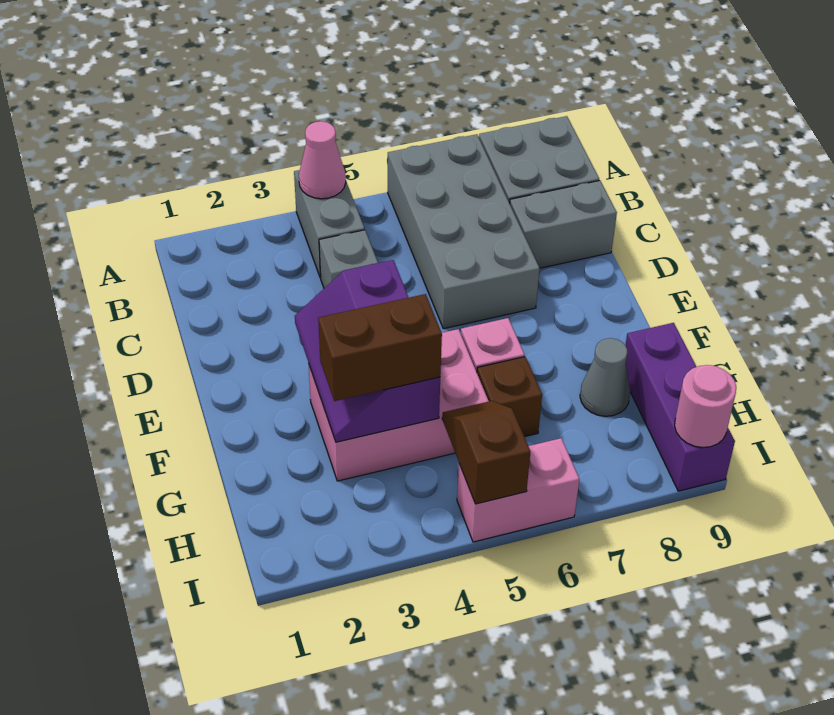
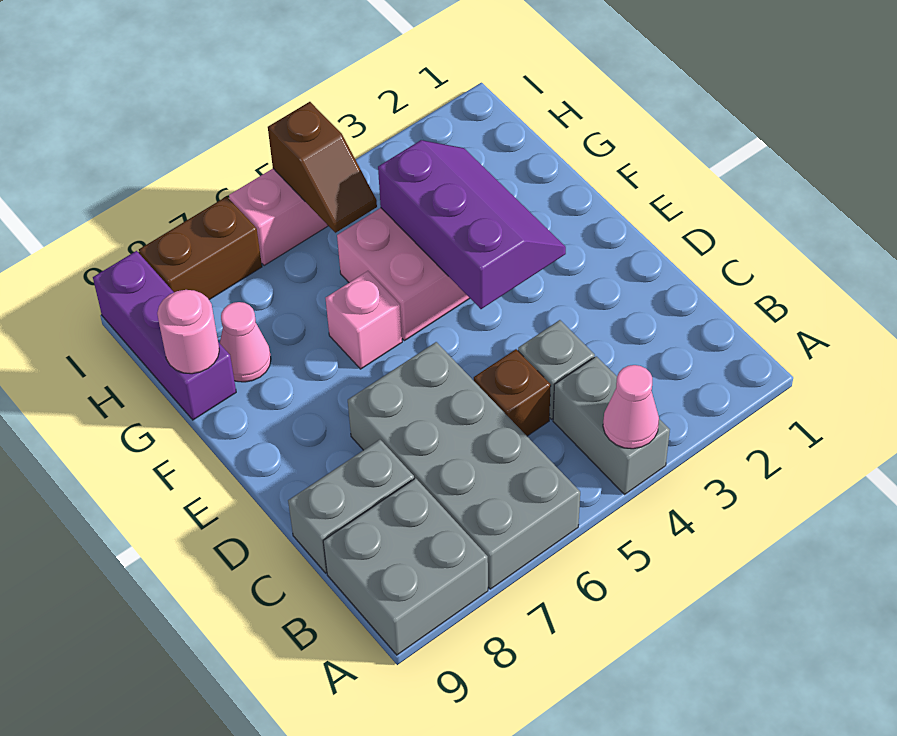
brown 1x2 brick [318,294,442,401] -> brown 1x2 brick moved to [139,196,262,300]
brown 1x1 brick [477,357,542,437] -> brown 1x1 brick moved to [474,349,551,436]
grey 1x1 cone [580,338,630,416] -> pink 1x1 cone [220,302,271,382]
pink 1x1 round brick [675,365,736,447] -> pink 1x1 round brick moved to [157,290,219,374]

